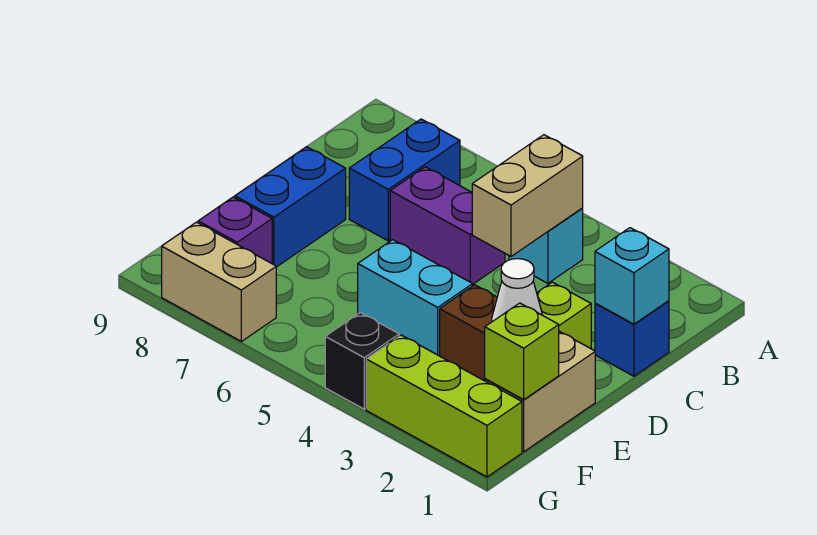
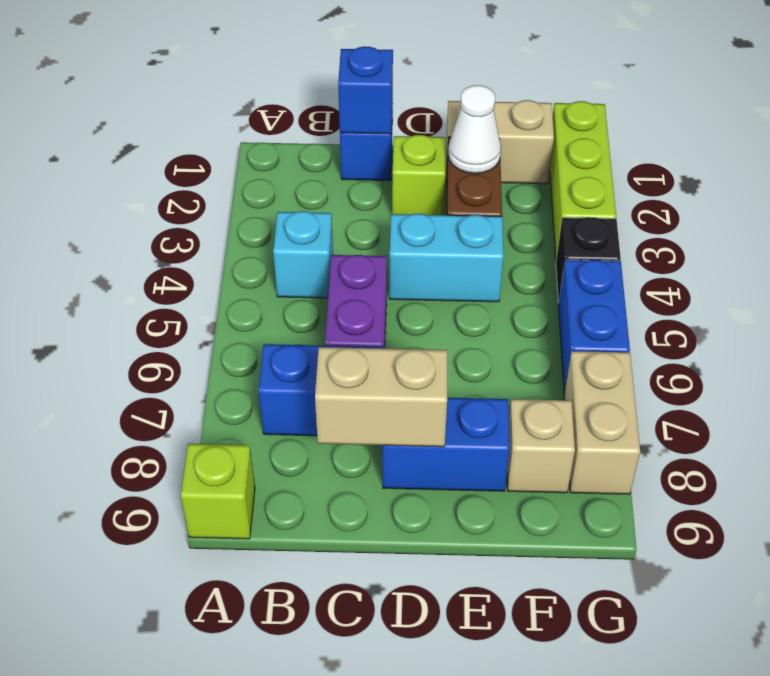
tan 1x2 brick [472,135,583,256] -> tan 1x2 brick moved to [315,347,447,447]
cyan 1x1 brick [595,228,669,324] -> blue 1x1 brick [338,46,393,134]
cyan 1x2 brick [358,240,473,356] -> cyan 1x2 brick turned to [389,214,504,302]
lime 1x1 brick [485,303,559,400] -> lime 1x1 brick moved to [181,444,255,539]
purple 1x1 brick [198,197,272,263] -> tan 1x1 brick [507,399,575,493]
none -> blue 1x2 brick [559,260,630,393]

